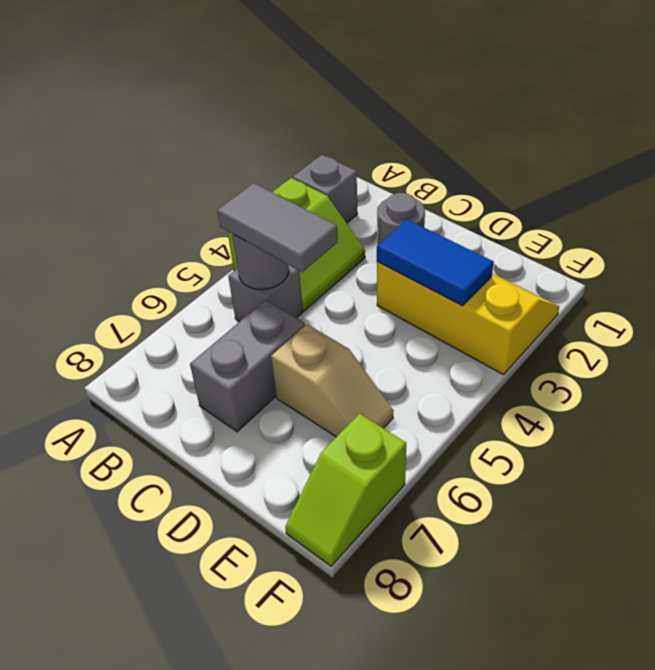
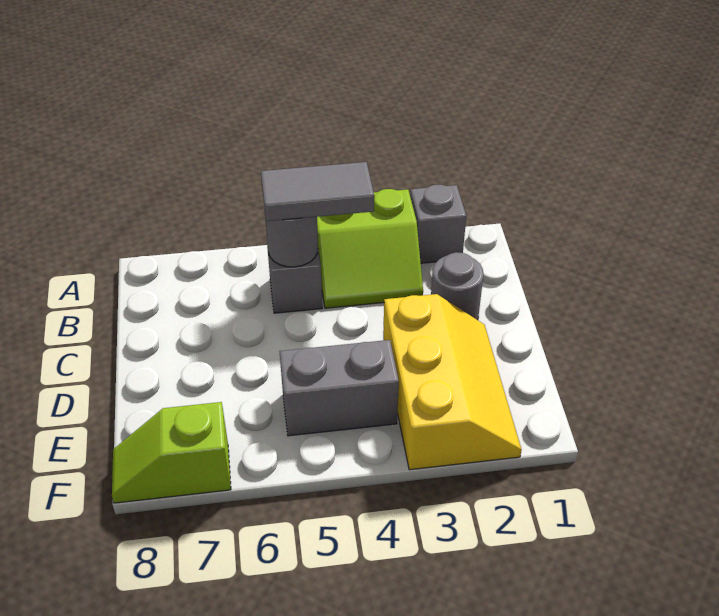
grey 1x2 tile [217,183,338,272] -> grey 1x2 tile turned to [261,162,374,221]
grey 1x2 brick [190,300,305,432] -> grey 1x2 brick moved to [279,340,399,436]
blue 1x2 tile [377,219,494,306] -> none
tan 1x2 slope [271,324,393,437] -> none

